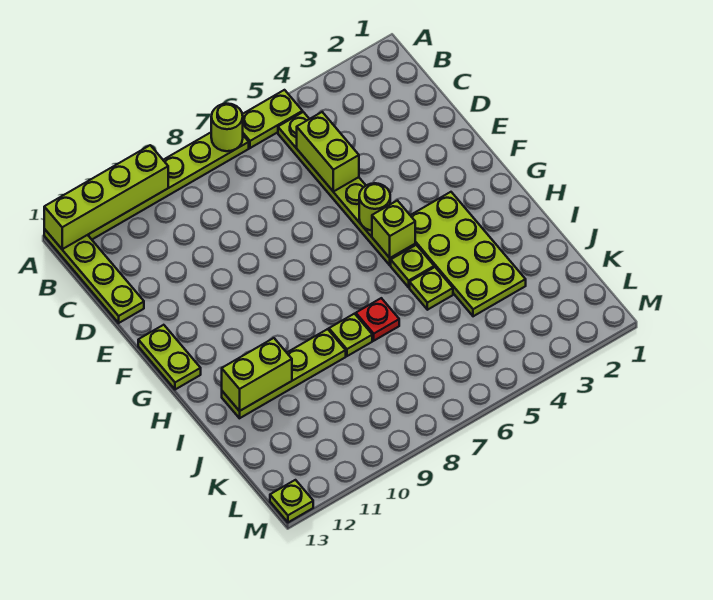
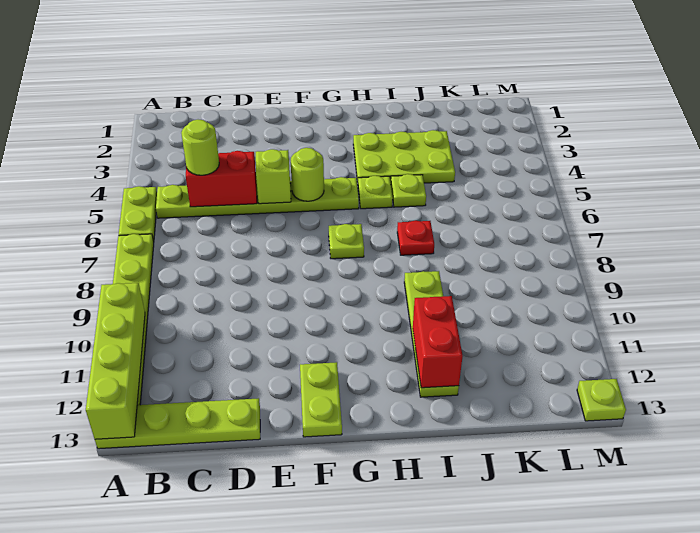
lime 1x1 round brick [211,104,243,151] -> lime 1x1 round brick moved to [181,120,219,175]
lime 1x2 brick [297,112,359,192] -> red 1x2 brick [186,151,257,207]
lime 1x2 plate [138,325,201,390] -> lime 1x2 plate turned to [300,362,342,437]
lime 2x4 plate [410,192,526,316] -> lime 2x3 plate [353,130,455,183]
lime 1x1 brick [372,201,415,258] -> lime 1x1 brick moved to [256,149,291,204]
lime 1x1 plate [329,314,372,356] -> lime 1x1 plate moved to [329,224,364,259]
lime 1x2 brick [222,338,292,411] -> red 1x2 brick [413,296,463,388]

